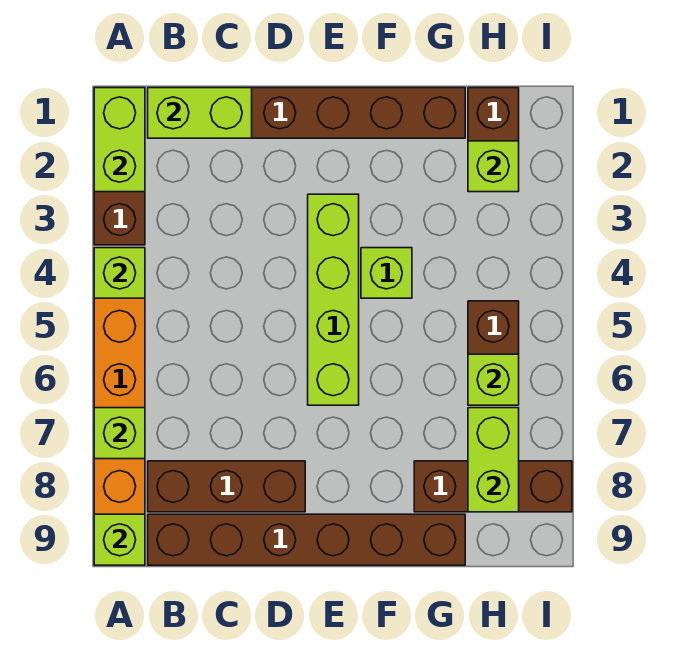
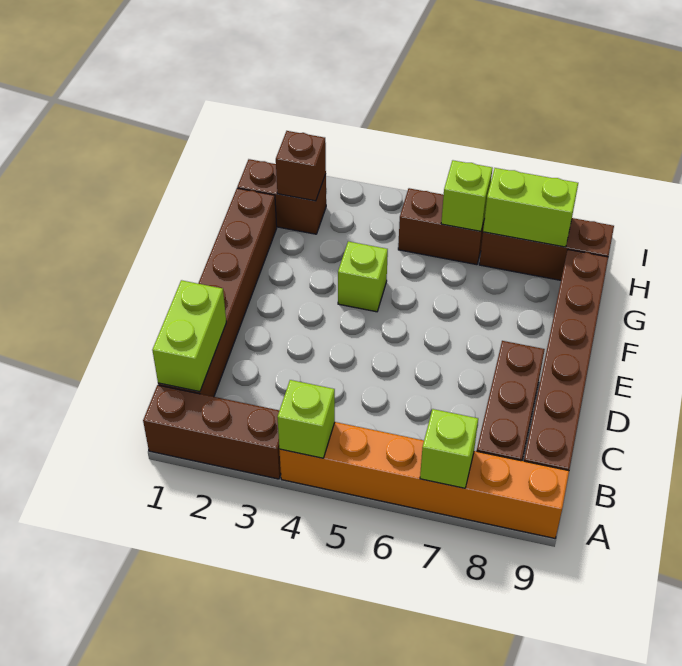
lime 1x2 brick [94,88,145,192] -> none
lime 1x1 brick [94,514,145,565] -> none
lime 1x4 brick [308,194,359,405] -> none
brown 1x3 brick [414,461,572,512] -> brown 1x3 brick turned to [479,218,614,280]
lime 1x1 brick [468,141,519,192] -> brown 1x1 brick [276,131,326,201]

